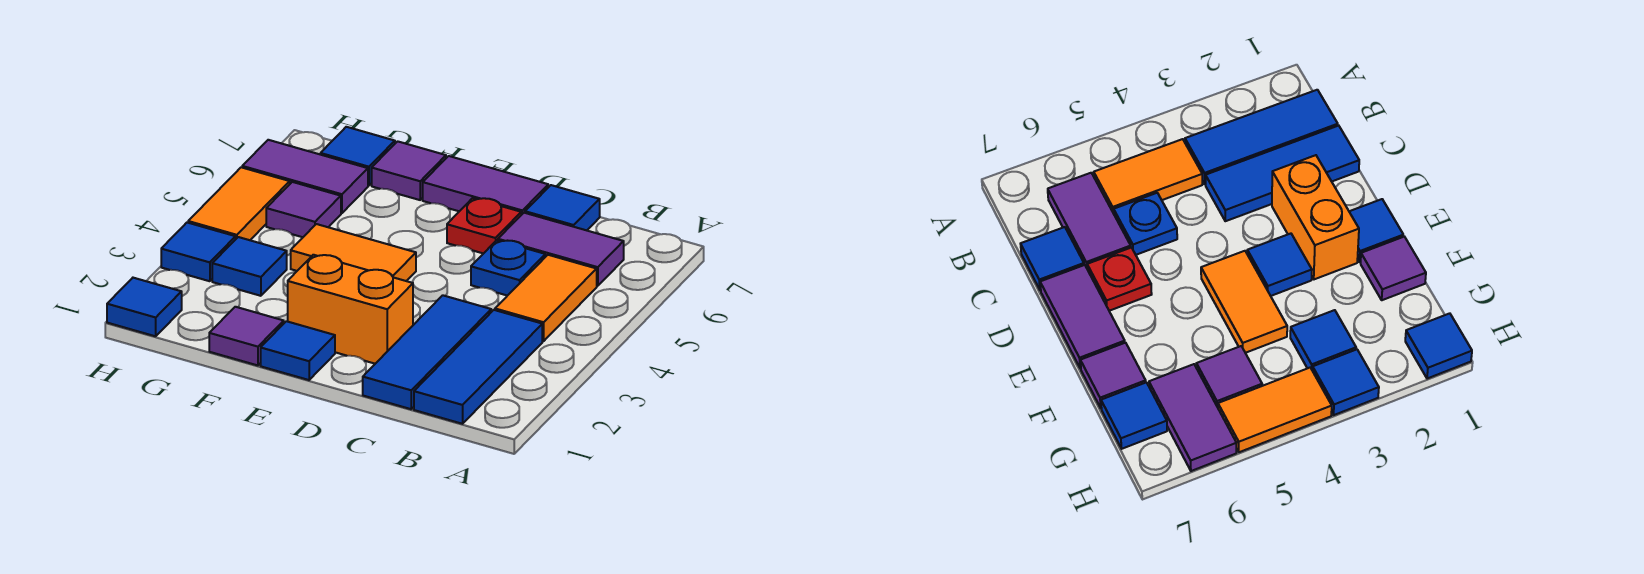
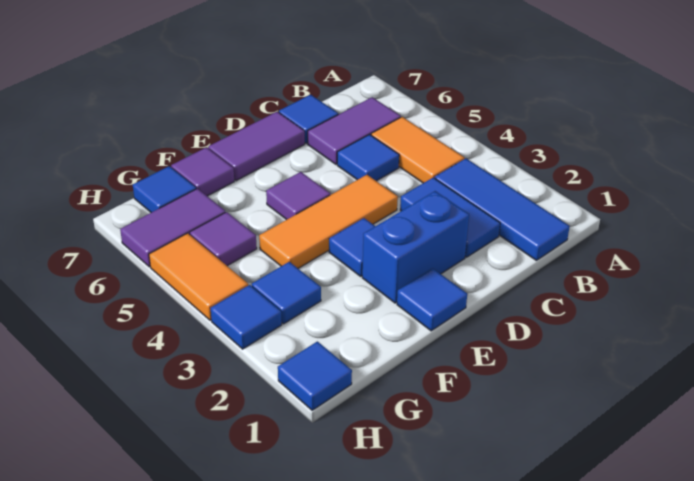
blue 1x3 tile [363,295,491,409] -> blue 1x2 tile [400,178,500,257]
blue 1x1 plate [471,240,545,296] -> blue 1x1 tile [337,135,399,181]
orange 1x2 brick [288,255,413,364] -> blue 1x2 brick [362,191,469,303]
red 1x1 plate [447,198,521,254] -> none
orange 1x2 tile [291,224,416,281] -> orange 1x3 tile [259,175,398,268]
purple 1x1 tile [209,307,284,365] -> purple 1x1 tile moved to [266,172,330,220]

